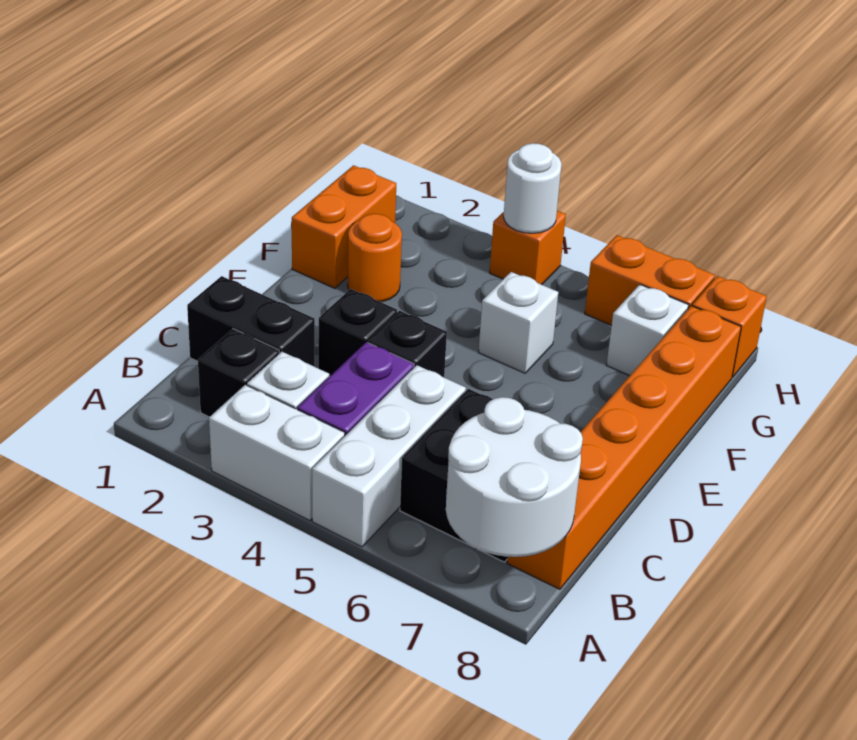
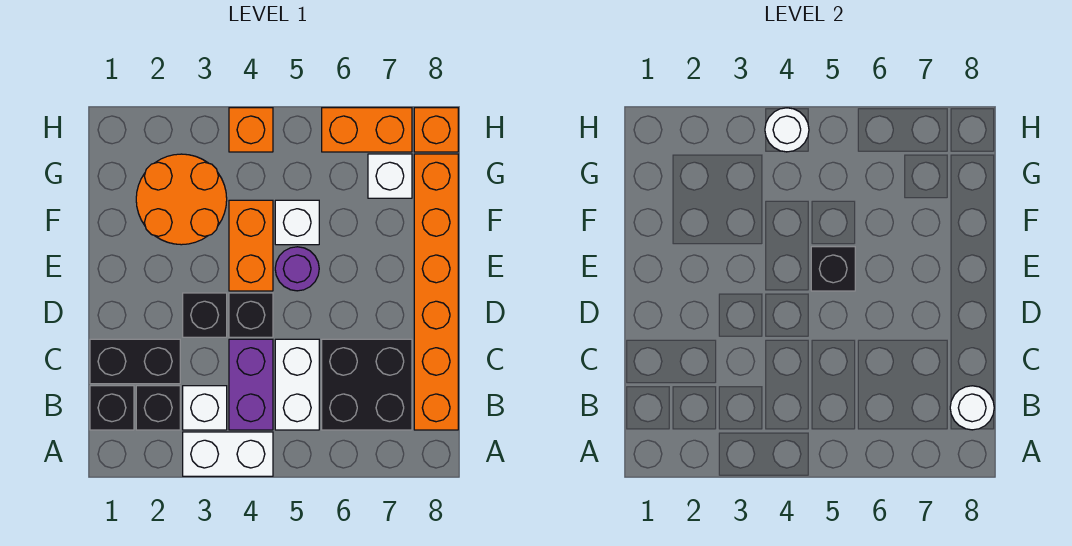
white 1x3 brick [312,365,466,547] -> white 1x2 brick [275,339,319,430]
white 2x2 round brick [446,397,583,557] -> white 1x1 round brick [950,386,994,430]
none -> black 1x1 brick [90,386,134,430]
none -> purple 1x1 round brick [275,247,319,291]
none -> black 1x1 brick [811,247,855,291]
orange 1x2 brick [292,165,396,288] -> orange 1x2 brick moved to [229,200,273,291]
orange 1x1 round brick [347,214,402,302] -> orange 2x2 round brick [136,154,227,245]

